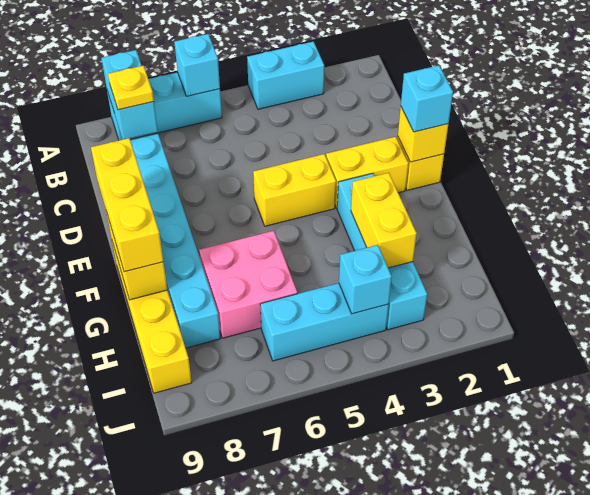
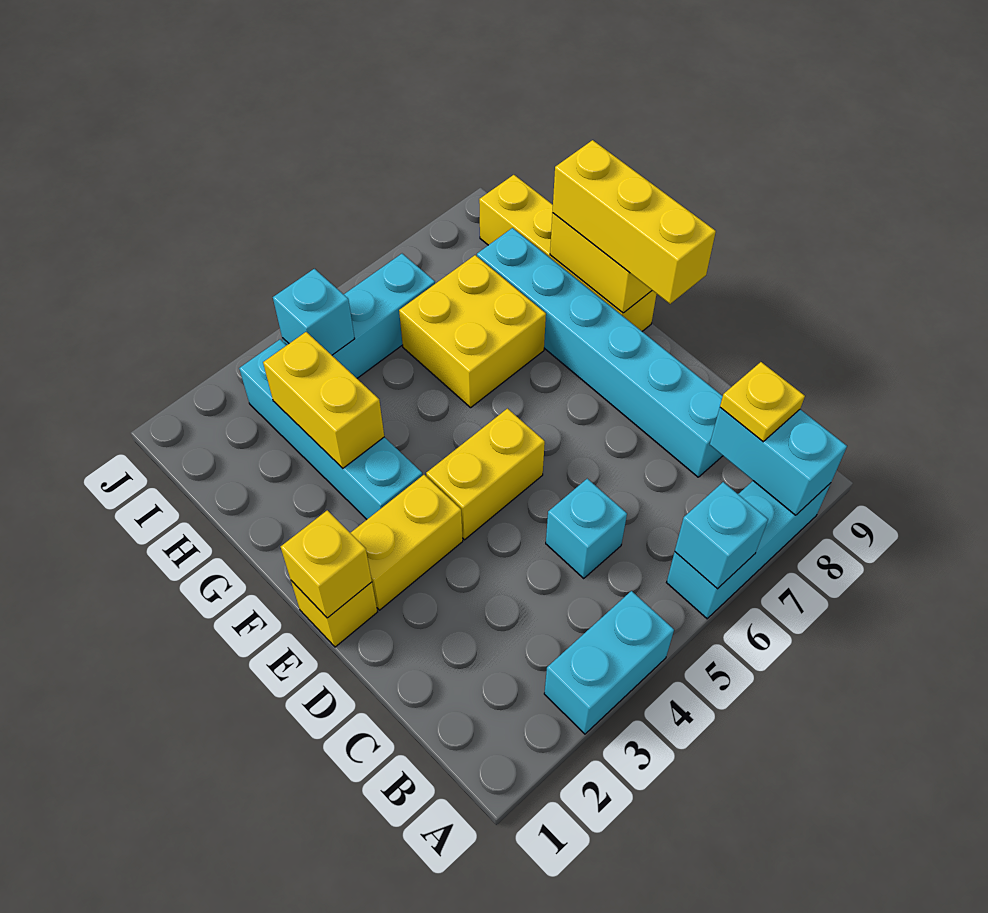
cyan 1x1 brick [401,65,453,132] -> cyan 1x1 brick moved to [546,479,627,578]
pink 2x2 brick [199,231,297,338] -> yellow 2x2 brick [399,255,546,408]

